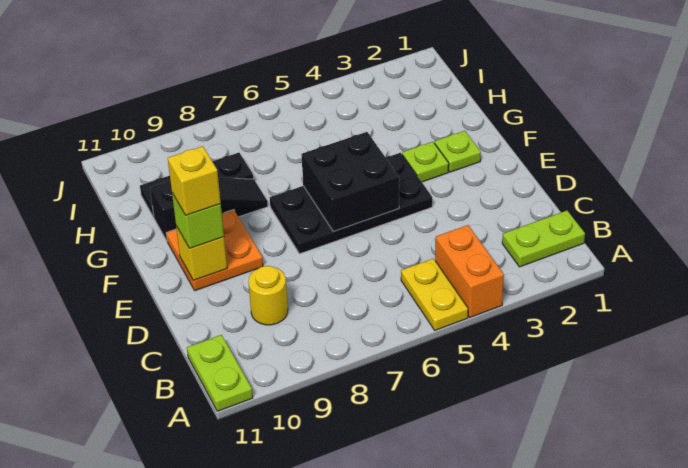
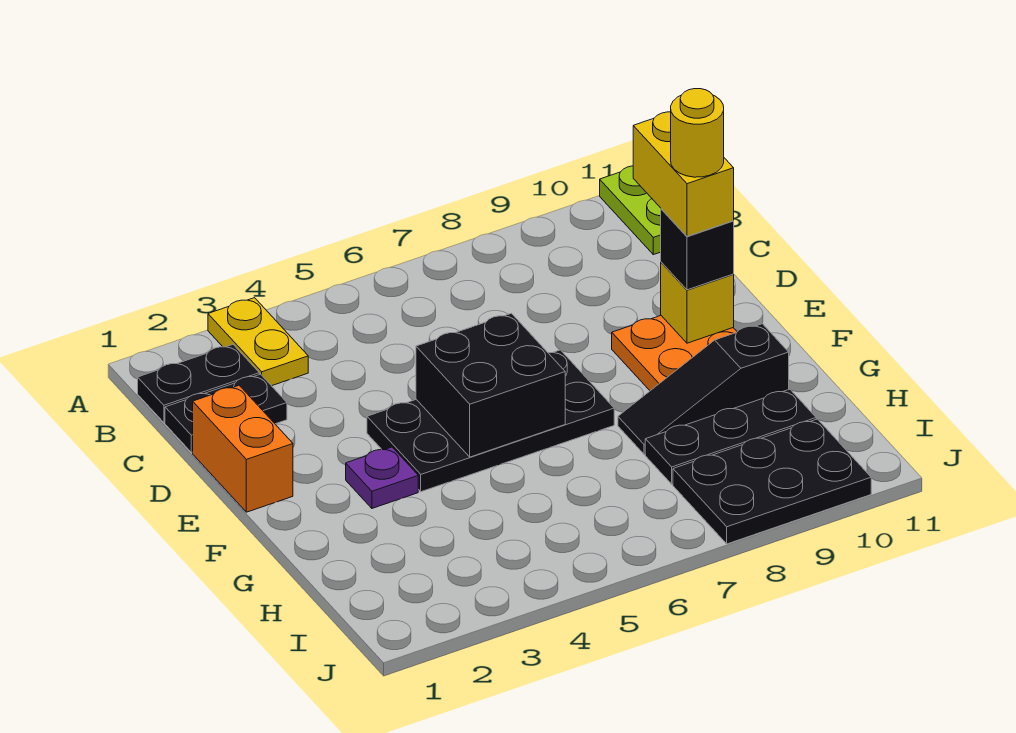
orange 1x2 brick [435,225,504,318] -> orange 1x2 brick moved to [193,385,293,512]
yellow 1x2 plate [401,259,468,330] -> yellow 1x2 plate moved to [208,298,308,386]
lime 1x2 plate [502,211,585,267] -> black 1x2 plate [138,345,259,423]
none -> black 1x2 plate [165,374,287,452]
yellow 1x1 round brick [248,266,288,325] -> yellow 1x1 round brick moved to [671,89,724,177]
lime 1x1 brick [172,193,224,248] -> black 1x1 brick [661,209,734,290]
yellow 1x1 brick [168,146,221,215] -> yellow 1x2 brick [633,112,734,236]
lime 1x1 plate [434,131,481,172] -> none
lime 1x1 plate [402,142,449,182] -> purple 1x1 plate [346,447,418,508]
none -> black 2x3 plate [673,419,871,544]

